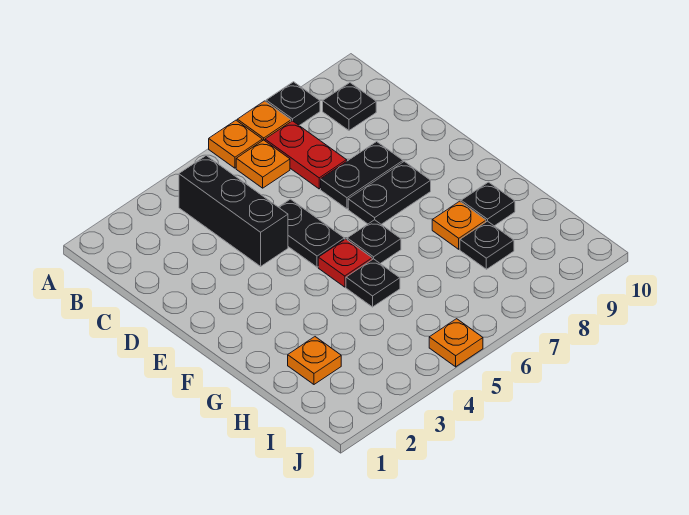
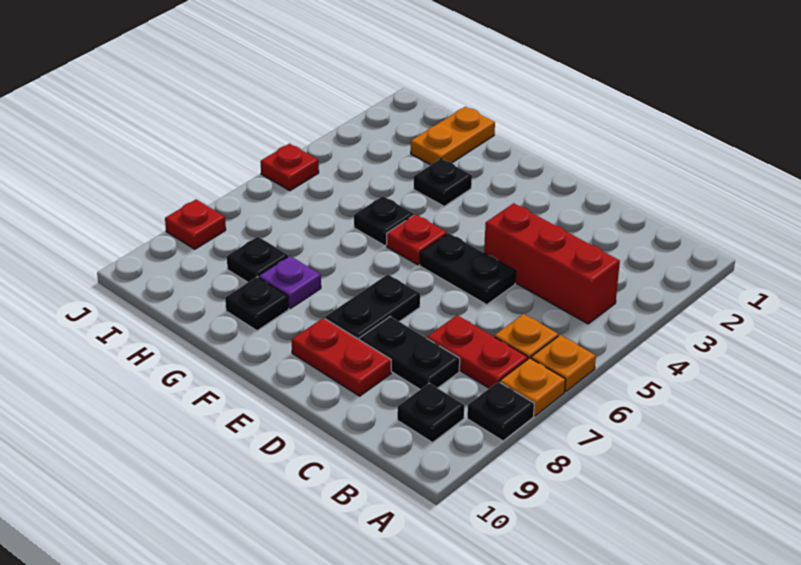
black 1x3 brick [179,155,288,266] -> red 1x3 brick [484,203,620,324]
black 1x2 plate [321,142,403,209] -> black 1x2 plate turned to [359,316,460,389]
none -> red 1x2 plate [292,318,391,396]
black 1x1 plate [347,220,401,264] -> black 1x1 plate moved to [414,159,472,206]
orange 1x1 plate [432,201,486,249] -> purple 1x1 plate [259,256,321,308]
orange 1x1 plate [288,337,341,384] -> orange 1x2 plate [411,107,495,165]
orange 1x1 plate [429,319,483,367] -> red 1x1 plate [261,144,319,191]
none -> red 1x1 plate [165,200,226,249]

